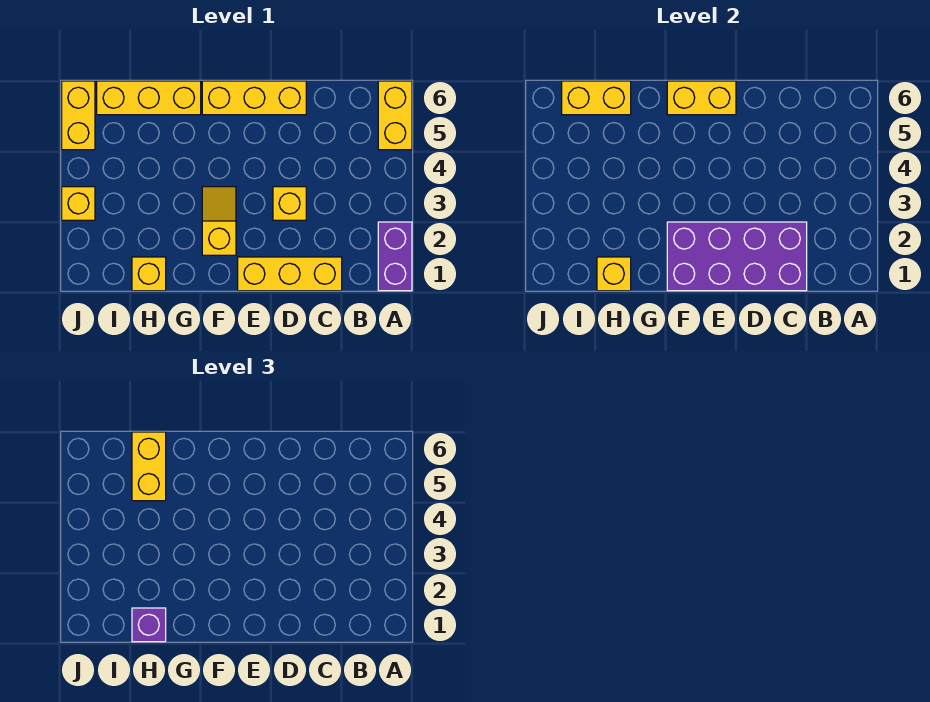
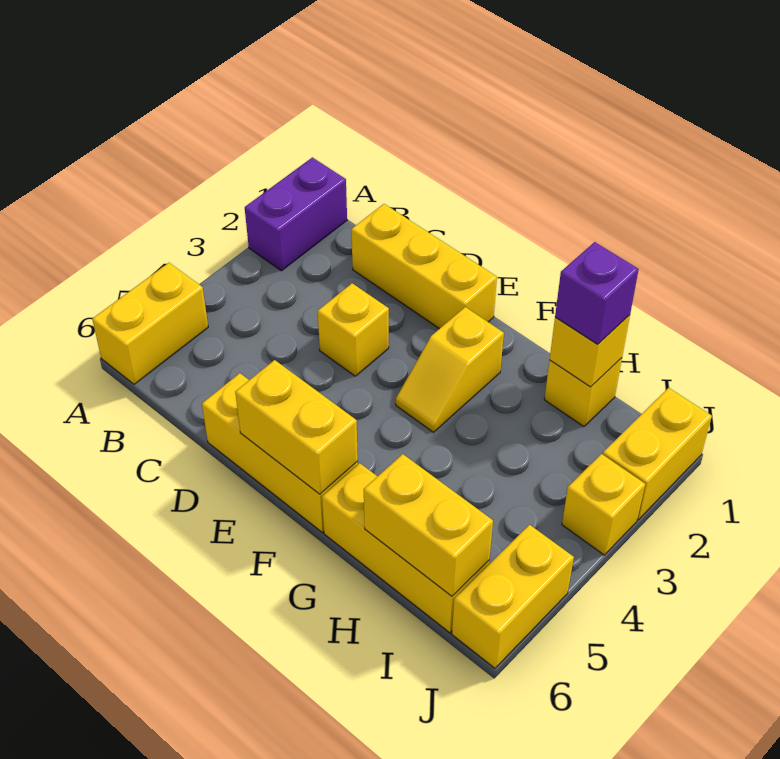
purple 2x4 brick [667,222,807,291] -> none
yellow 1x2 brick [132,432,166,501] -> yellow 1x2 brick moved to [603,388,712,520]

